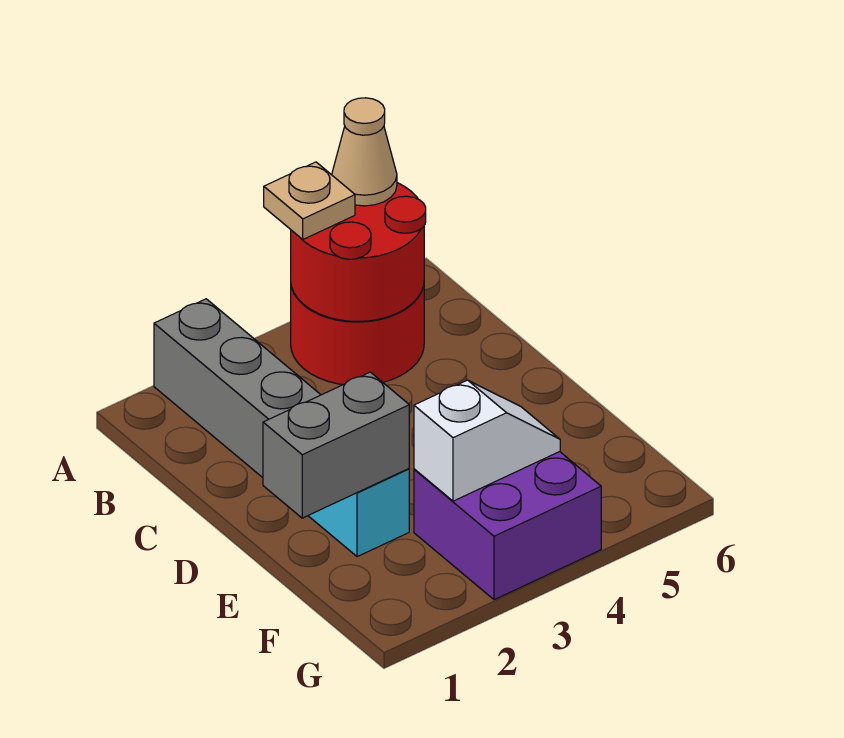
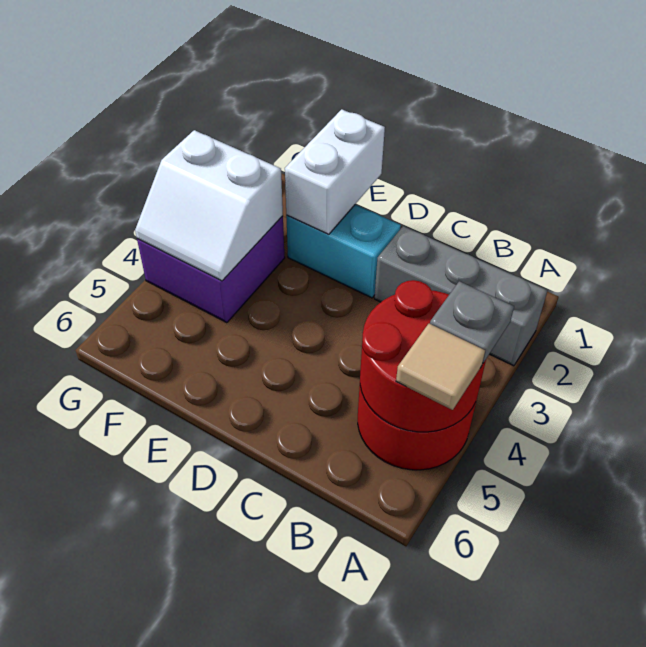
tan 1x1 plate [264,162,355,239] -> grey 1x1 plate [430,281,514,363]
tan 1x1 cone [332,98,397,206] -> tan 1x1 tile [396,324,485,410]
grey 1x2 brick [263,372,409,518] -> white 1x2 brick [285,109,385,235]
white 1x2 slope [414,380,560,501] -> white 2x2 slope [135,130,283,281]

